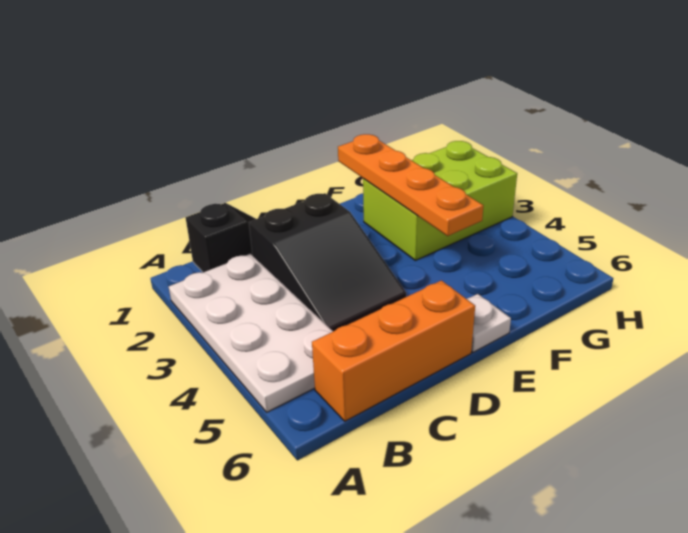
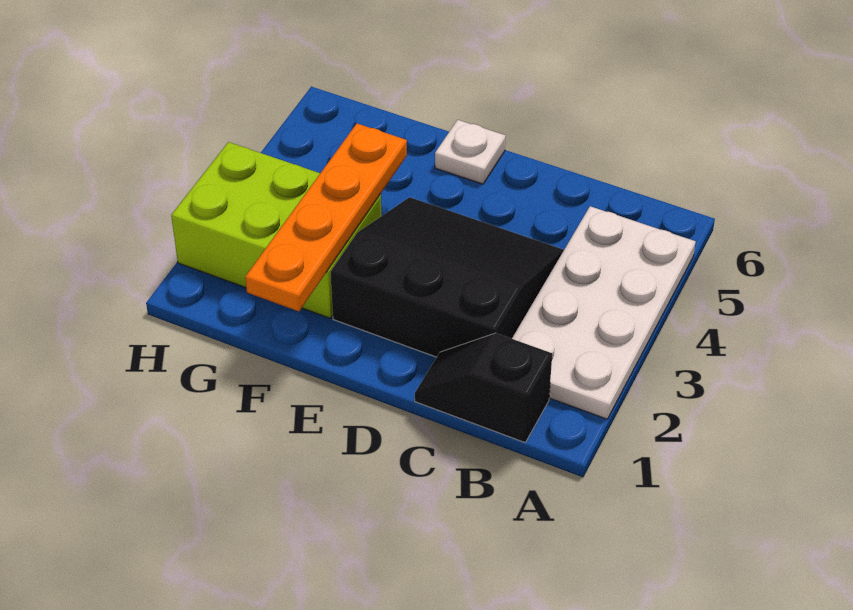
orange 1x3 brick [312,280,475,421] -> none
black 2x3 slope [249,193,406,331] -> black 3x3 slope [330,197,564,357]

